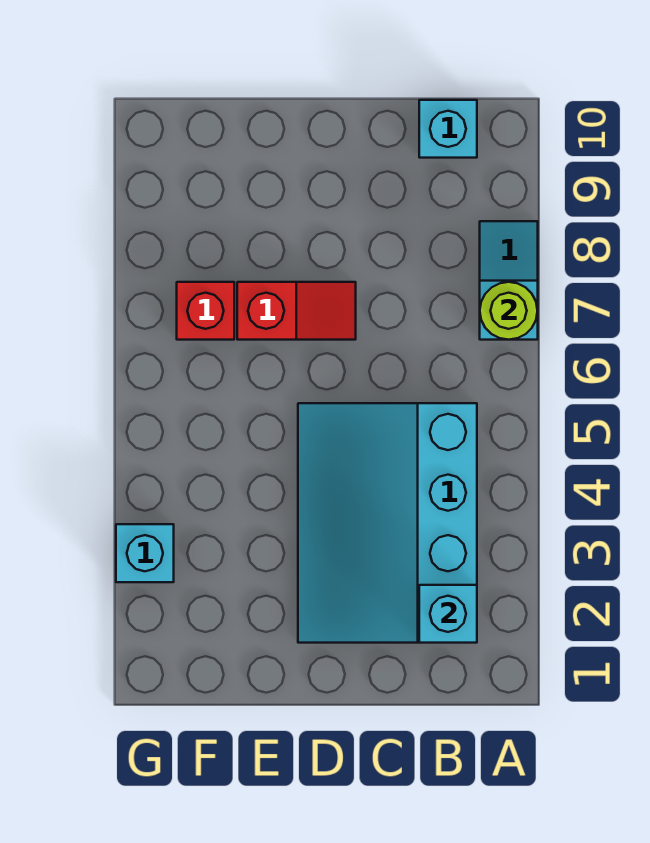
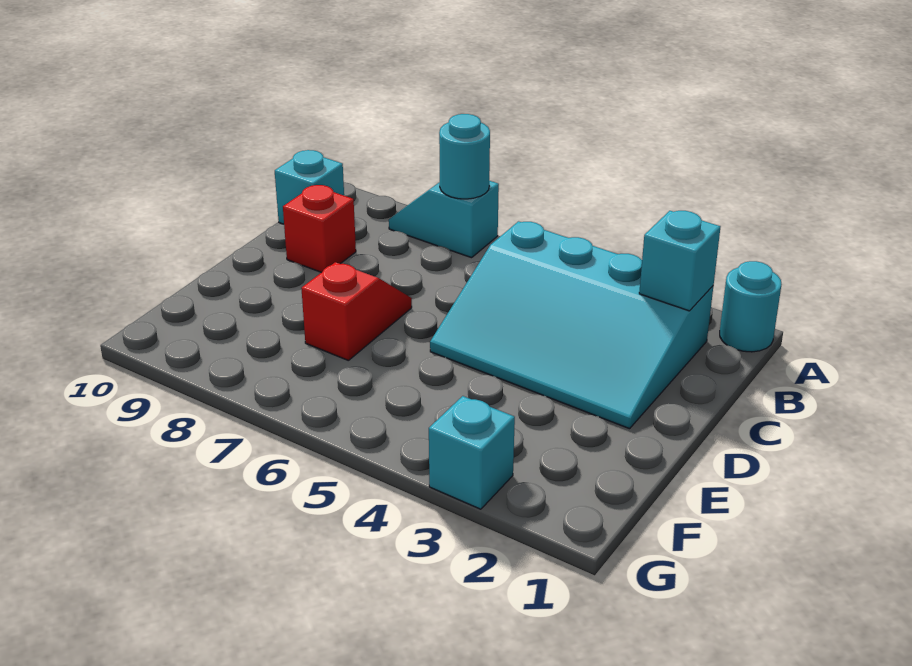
none -> cyan 1x1 round brick [720,261,782,352]
lime 1x1 round brick [480,282,538,340] -> cyan 1x1 round brick [439,114,490,199]
red 1x1 brick [177,282,234,340] -> red 1x1 brick moved to [283,185,356,273]

